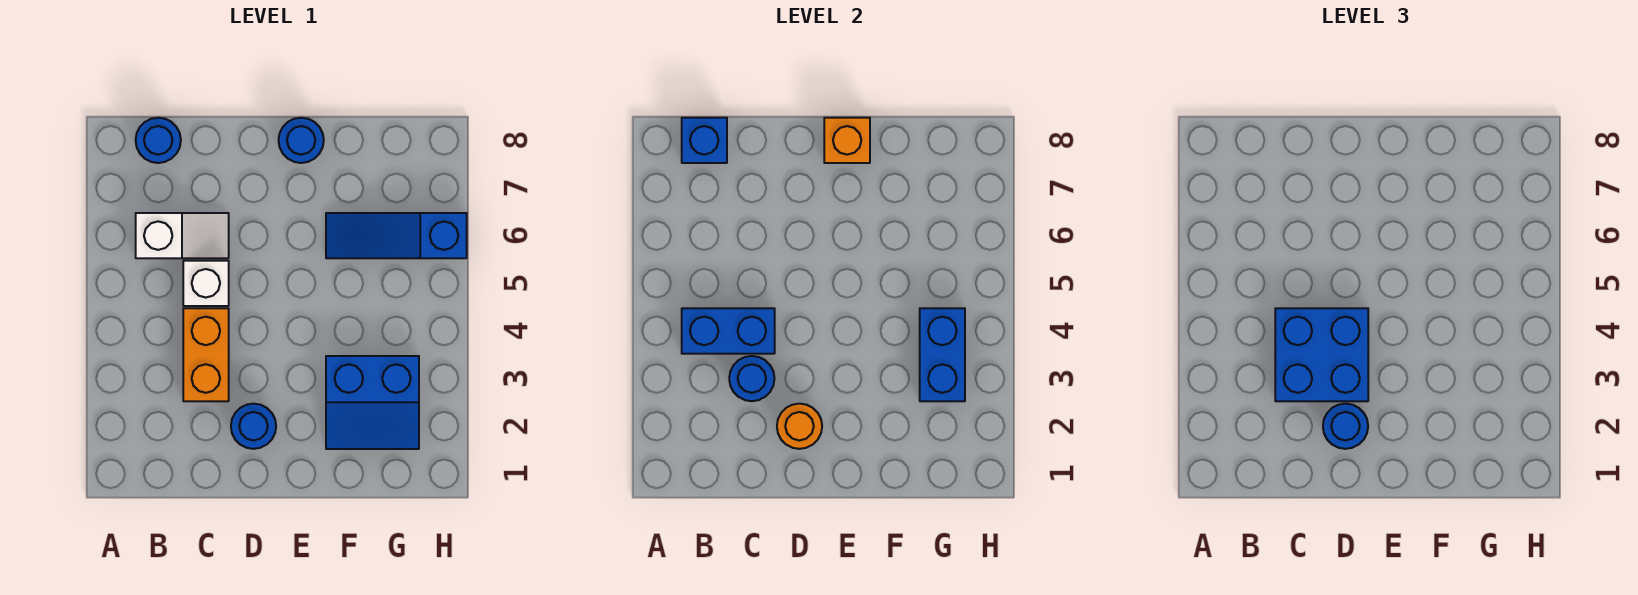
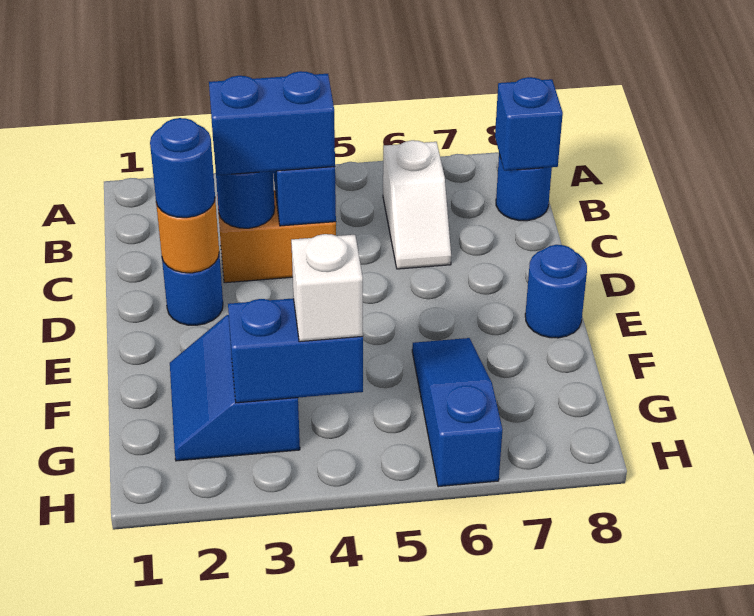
blue 2x2 brick [1275,308,1368,401] -> blue 1x2 brick [209,71,335,175]
white 1x1 brick [183,261,229,306] -> white 1x1 brick moved to [291,234,363,342]
orange 1x1 brick [824,118,870,163] -> none

